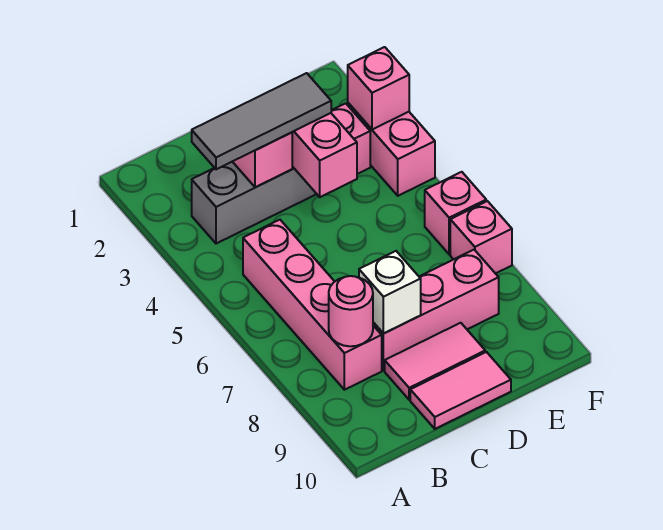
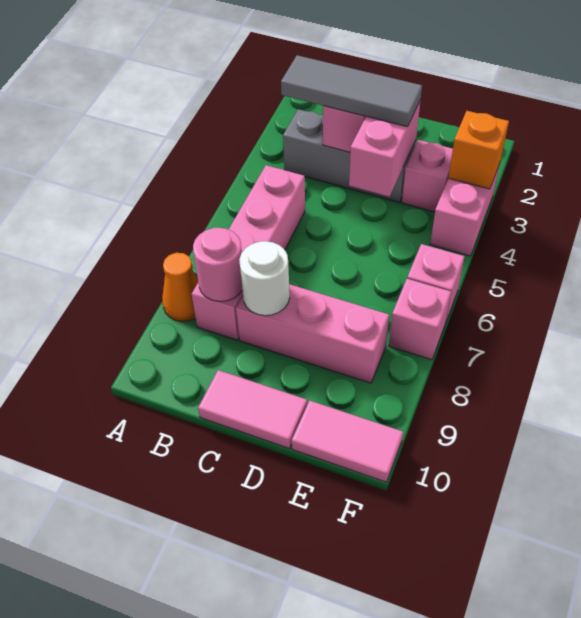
none -> orange 1x1 cone [162,253,198,321]
white 1x1 brick [359,251,421,334] -> white 1x1 round brick [239,241,290,316]
pink 1x2 tile [385,323,485,400] -> pink 1x2 tile moved to [292,401,403,482]
pink 1x1 brick [348,47,409,130] -> orange 1x1 brick [448,111,509,189]

